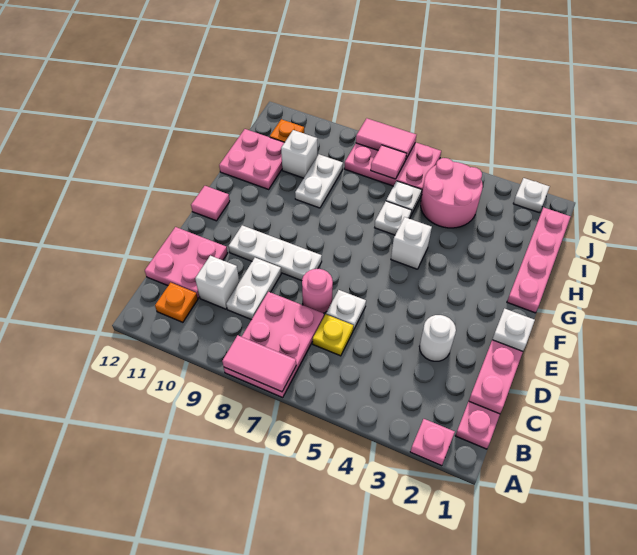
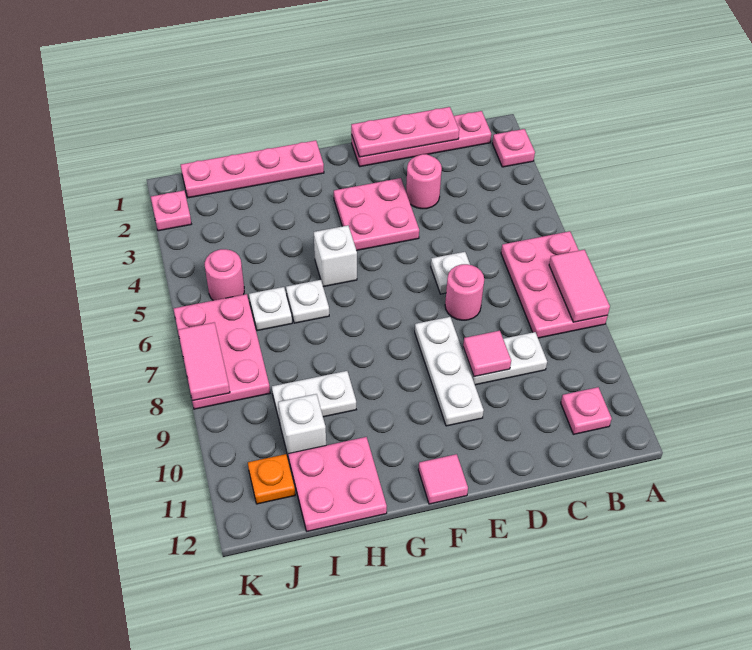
pink 2x3 plate [224,292,324,397] -> pink 2x3 plate turned to [501,231,607,338]
orange 1x1 plate [155,283,198,322] -> pink 1x1 plate [561,387,612,434]
yellow 1x1 plate [313,314,353,356] -> none
white 1x1 brick [195,256,239,309] -> none
pink 2x2 plate [145,227,228,298] -> pink 2x2 plate moved to [334,178,419,250]
white 1x1 round brick [419,315,456,361] -> pink 1x1 round brick [406,154,442,209]
white 1x1 plate [492,309,535,351] -> none
pink 2x2 round brick [421,158,483,228] -> pink 1x1 round brick [205,249,244,301]
pink 1x1 tile [371,145,406,179] -> pink 1x1 tile moved to [463,330,511,377]
white 1x1 plate [513,178,550,213] -> pink 1x1 plate [151,190,191,231]

